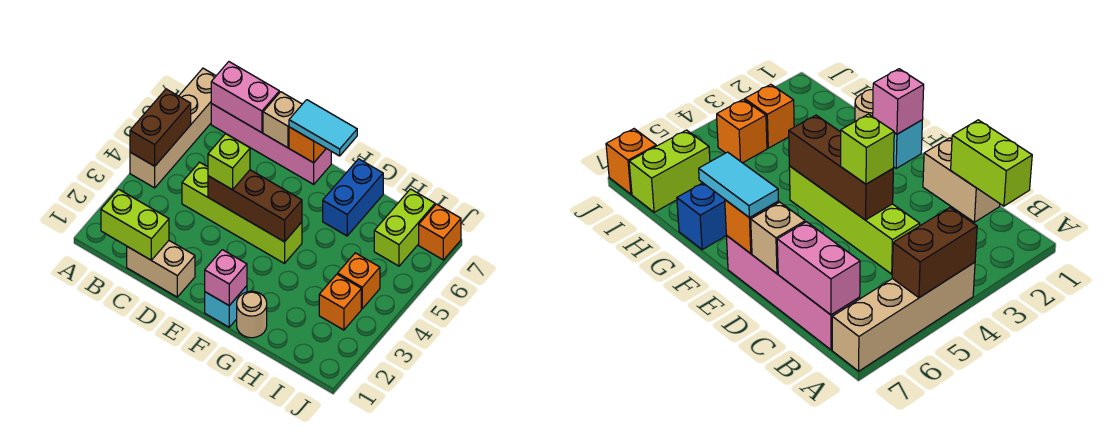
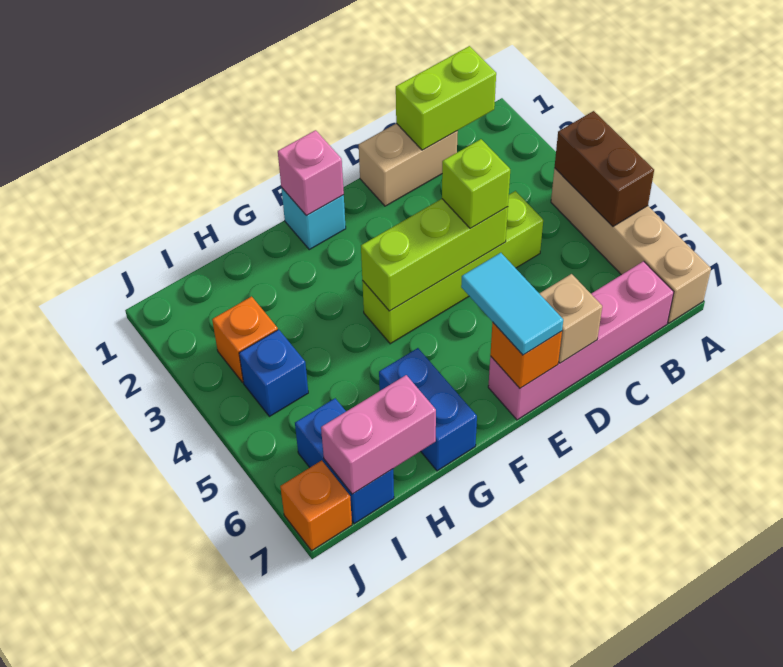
pink 1x2 brick [211,62,279,133] -> pink 1x2 brick moved to [321,375,436,494]
brown 1x3 brick [208,170,302,242] -> lime 1x3 brick [361,199,508,311]
cyan 1x2 tile [289,100,357,156] -> cyan 1x2 tile turned to [461,253,563,355]
tan 1x1 round brick [237,291,267,338] -> none
orange 1x1 brick [338,253,380,309] -> blue 1x1 brick [239,330,308,416]
lime 1x2 brick [374,189,435,266] -> blue 1x2 brick [295,398,394,524]

